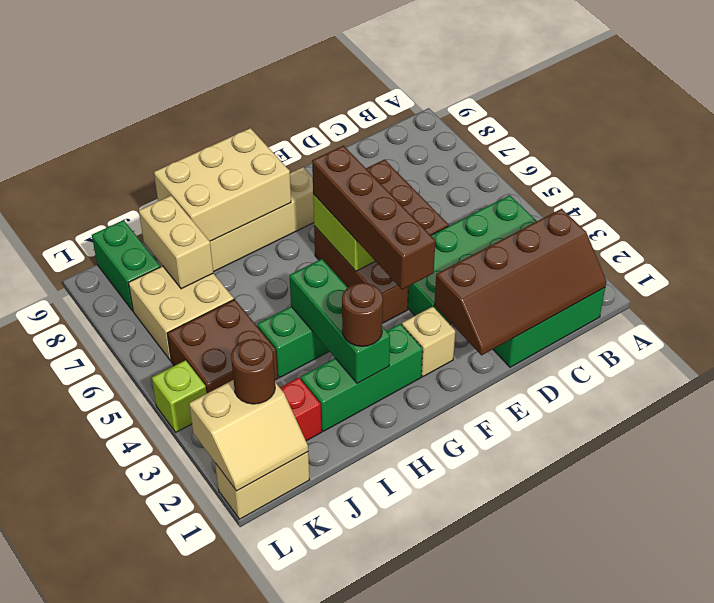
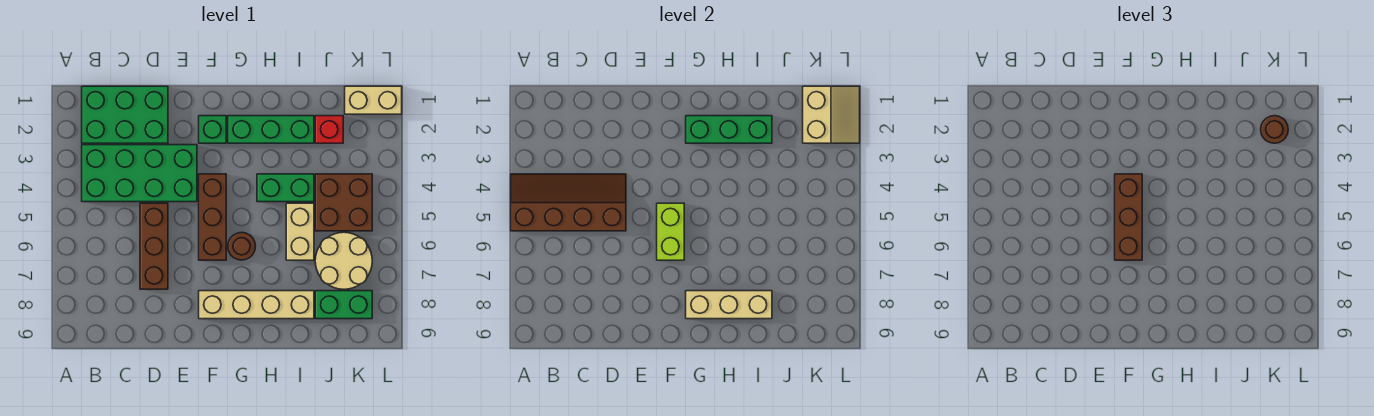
brown 2x4 slope [434,209,607,355] -> brown 2x4 slope moved to [511,174,626,231]
tan 1x1 brick [402,307,455,377] -> green 1x1 brick [199,116,226,143]
brown 1x4 brick [312,146,435,289] -> brown 1x3 brick [1115,174,1142,260]
tan 2x3 brick [154,128,291,241] -> tan 1x3 brick [686,291,772,319]
green 1x3 brick [289,259,390,383] -> green 1x3 brick turned to [686,116,772,143]
brown 1x1 round brick [342,283,383,346] -> brown 1x1 round brick moved to [228,232,256,260]
tan 2x2 brick [129,266,234,361] -> tan 2x2 round brick [315,232,372,289]
tan 1x2 brick [139,196,213,289] -> tan 1x2 brick moved to [286,203,314,260]
tan 2x2 slope [189,380,308,491] -> tan 2x2 slope turned to [803,86,860,143]
green 1x2 brick [92,220,160,311] -> green 1x2 brick turned to [315,291,372,319]
lime 1x1 brick [152,360,207,432] -> none

